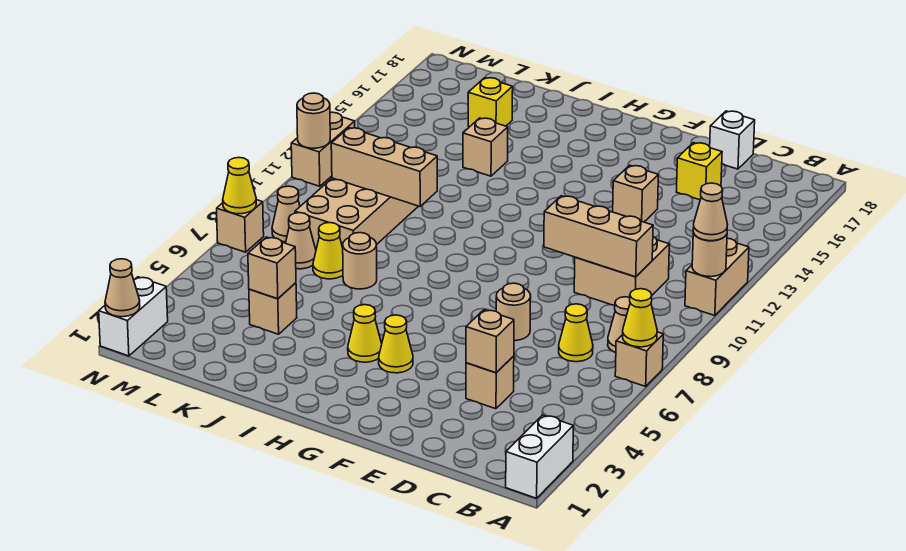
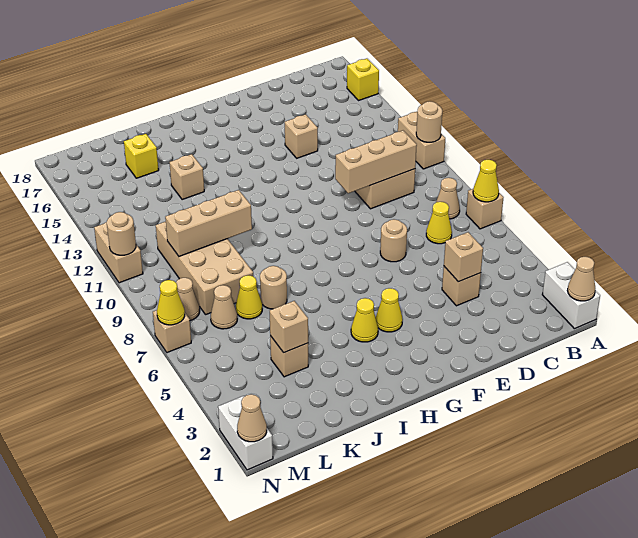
tan 1x1 cone [693,183,728,241] -> tan 1x1 cone moved to [568,257,595,301]
yellow 1x1 brick [676,143,722,200] -> yellow 1x1 brick moved to [347,59,379,100]
white 1x1 brick [710,111,755,169] -> none

